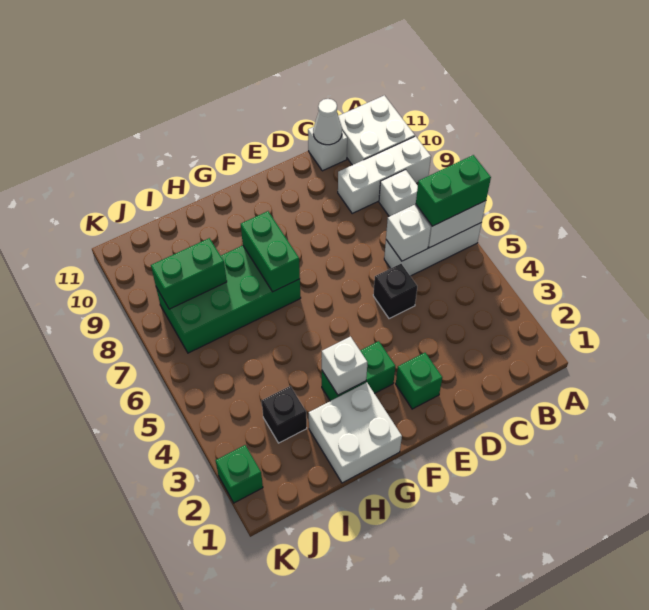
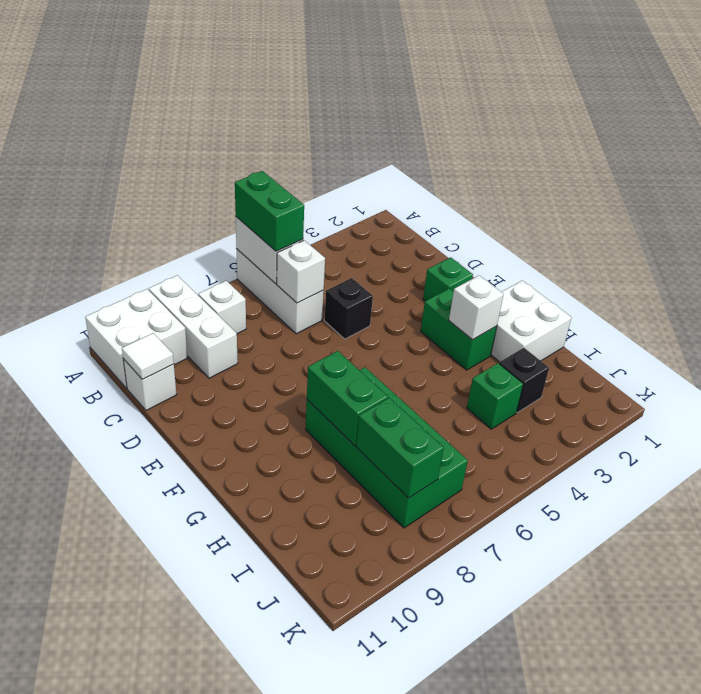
white 1x1 cone [313,99,342,145] -> white 1x1 tile [122,333,174,379]
green 1x2 brick [241,211,300,292] -> green 1x2 brick turned to [307,351,388,446]
green 1x1 brick [215,445,263,503] -> green 1x1 brick moved to [467,363,523,429]

